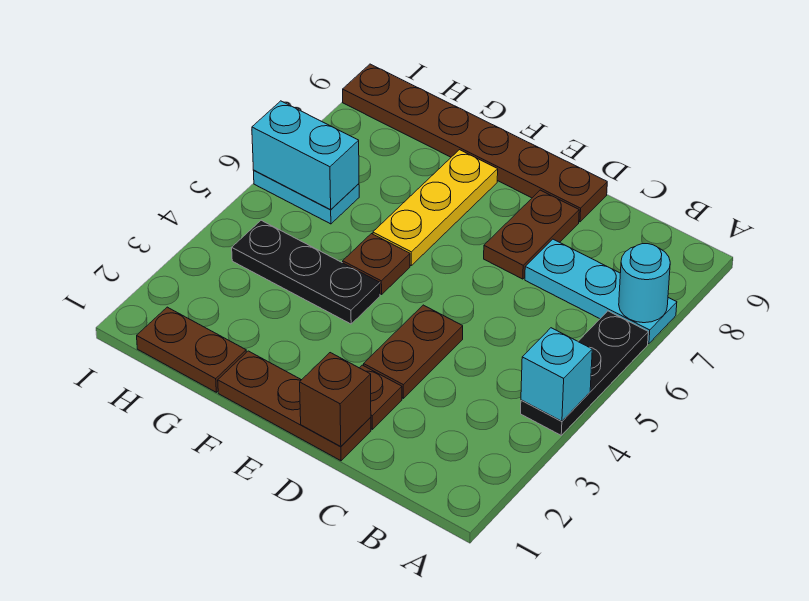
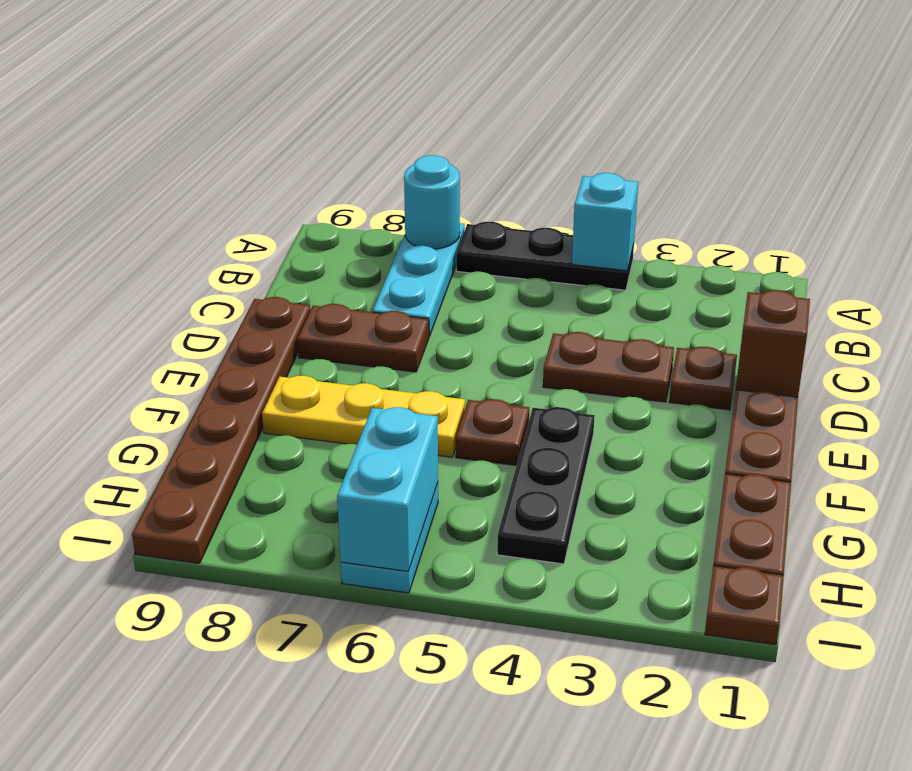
none -> brown 1x1 plate [705,566,784,645]

